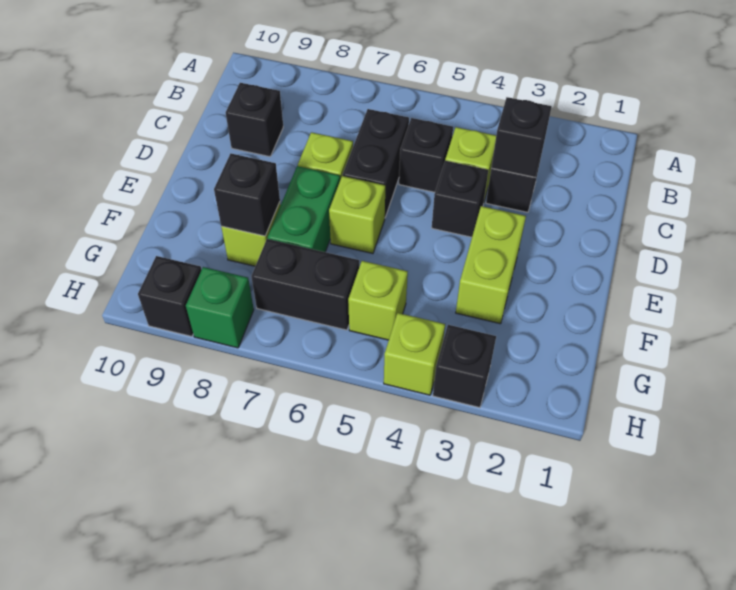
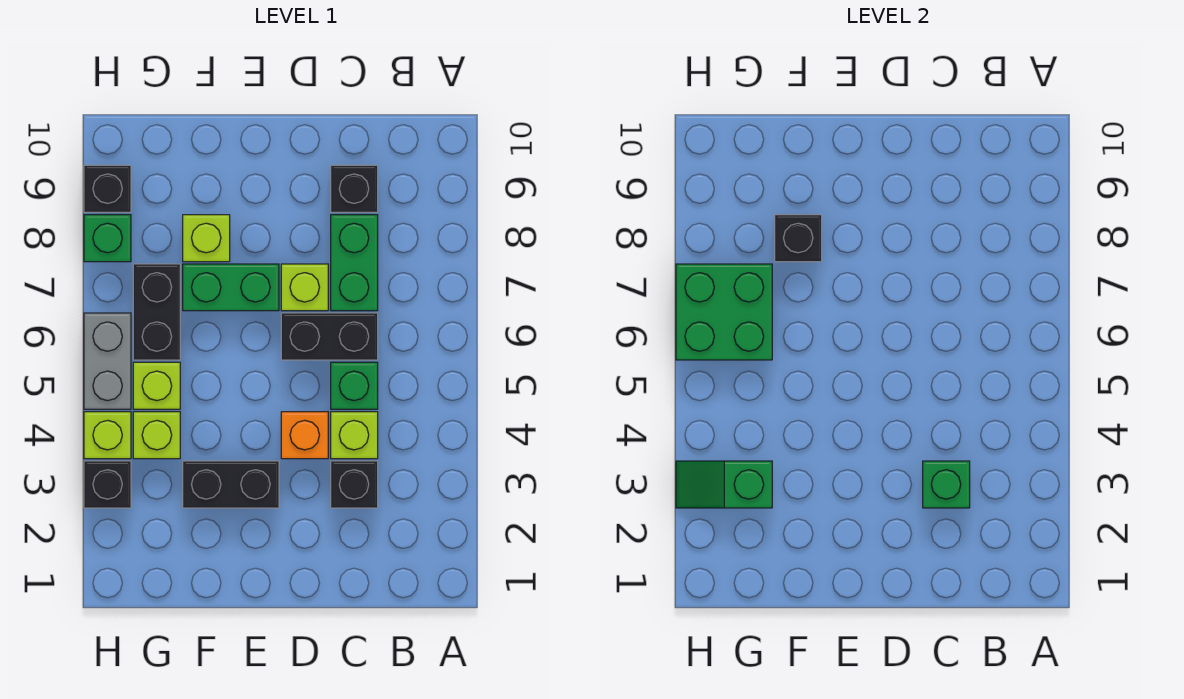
black 1x1 brick [491,97,552,177] -> green 1x1 brick [923,461,970,508]
black 1x1 brick [399,118,453,192] -> green 1x1 brick [331,362,378,409]
none -> green 1x2 brick [331,215,378,311]
black 1x1 brick [432,161,488,237] -> orange 1x1 brick [281,412,328,459]
lime 1x2 brick [456,206,526,324] -> black 1x2 brick [183,461,279,508]
lime 1x1 brick [329,176,385,254] -> lime 1x1 brick moved to [133,412,180,459]
none -> green 1x2 slope [676,461,772,508]
none -> green 2x2 brick [676,264,772,360]
none -> grey 1x2 brick [84,313,131,409]

